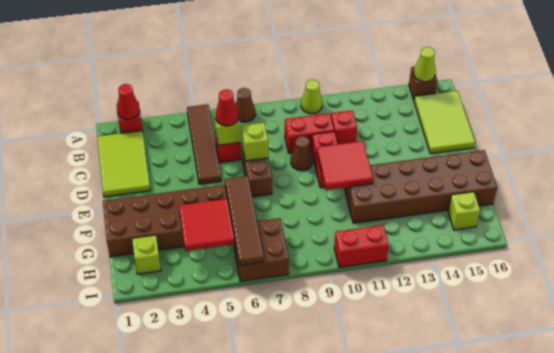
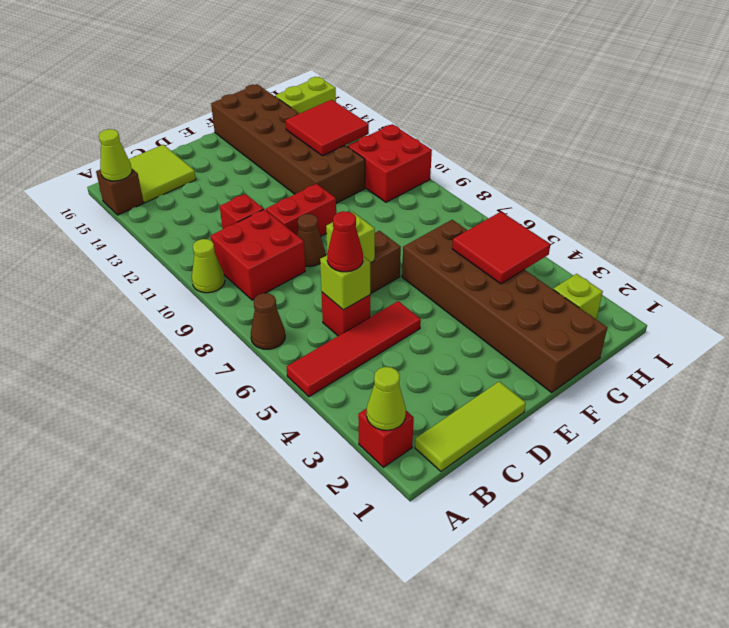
red 1x1 cone [117,84,140,119] -> lime 1x1 cone [367,367,406,430]
brown 1x4 tile [187,104,221,184] -> red 1x4 tile [287,301,421,397]
lime 2x3 tile [97,131,150,197] -> lime 1x3 tile [415,382,526,471]
lime 2x3 tile [414,91,475,154] -> lime 2x2 tile [129,145,196,203]
red 1x2 brick [285,113,334,153] -> red 2x2 brick [210,209,305,300]
red 2x2 tile [317,141,373,190] -> red 2x2 tile moved to [286,100,369,156]
brown 1x4 tile [225,176,264,265] -> none
brown 2x2 brick [232,218,289,282] -> none
lime 1x1 brick [448,192,480,230] -> lime 1x2 brick [275,77,336,114]
red 1x2 brick [334,225,389,268] -> red 2x2 brick [347,124,432,202]

